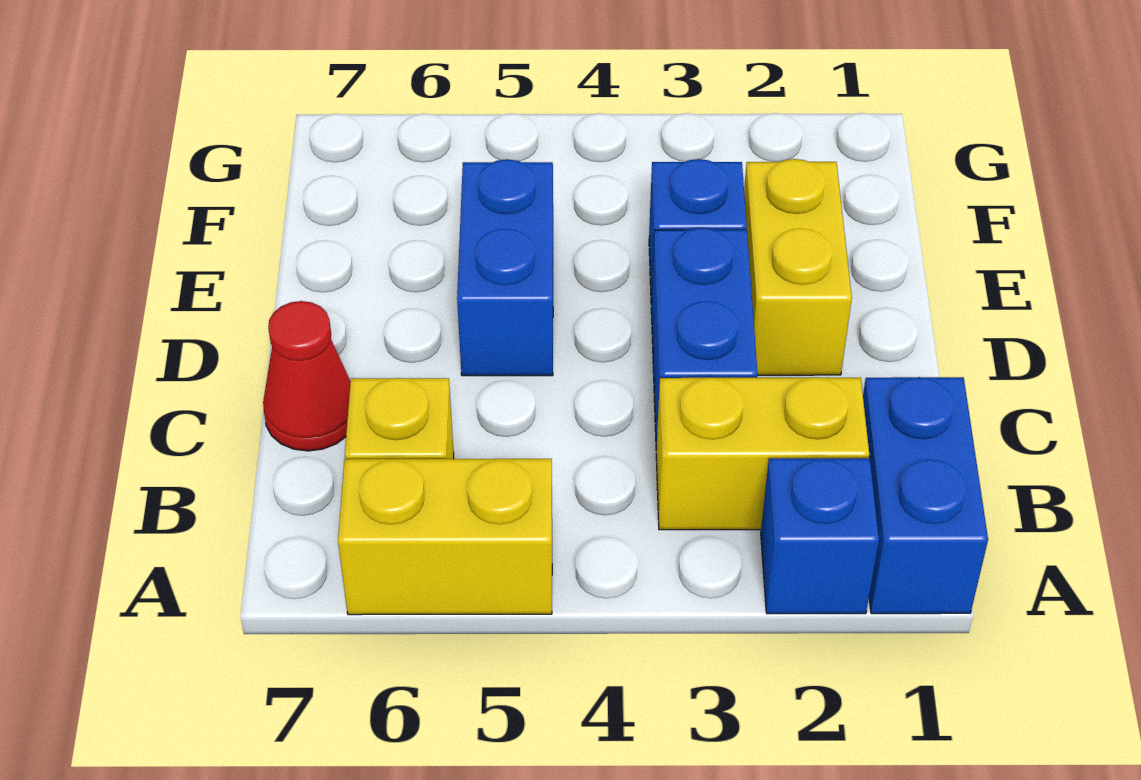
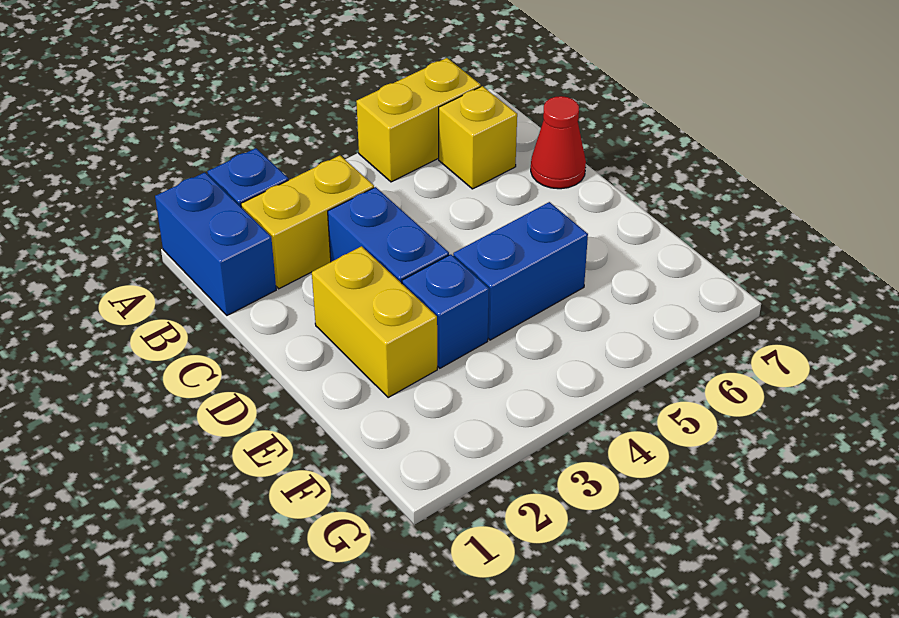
blue 1x2 brick [457,159,553,376] -> blue 1x2 brick turned to [453,202,588,340]

